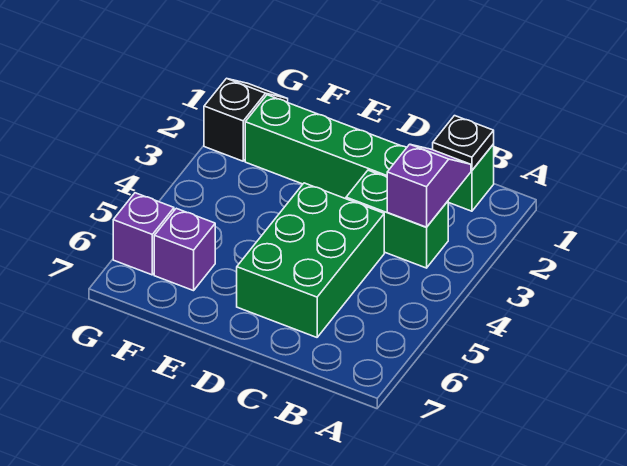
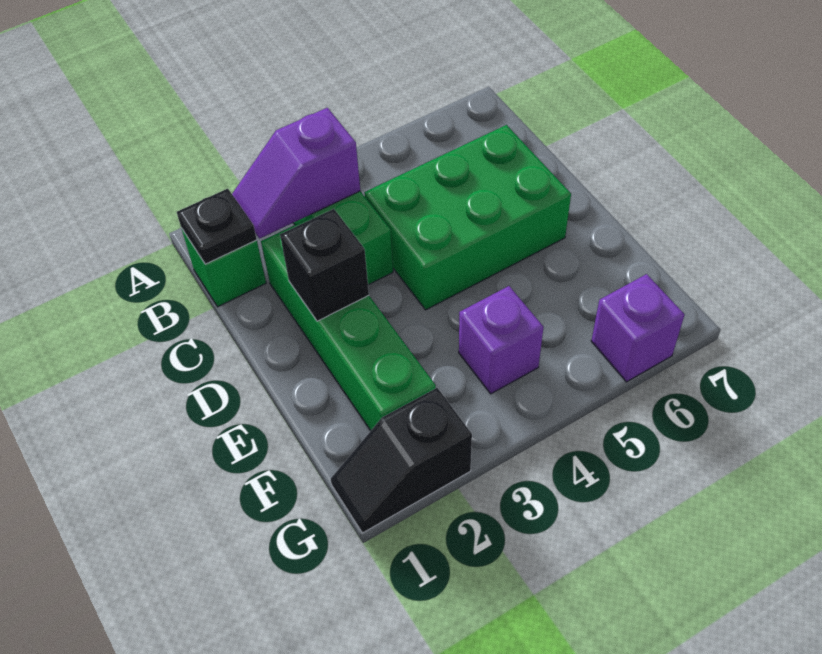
none -> black 1x1 brick [280,209,369,321]
purple 1x1 brick [154,208,215,291] -> purple 1x1 brick moved to [459,286,544,394]

